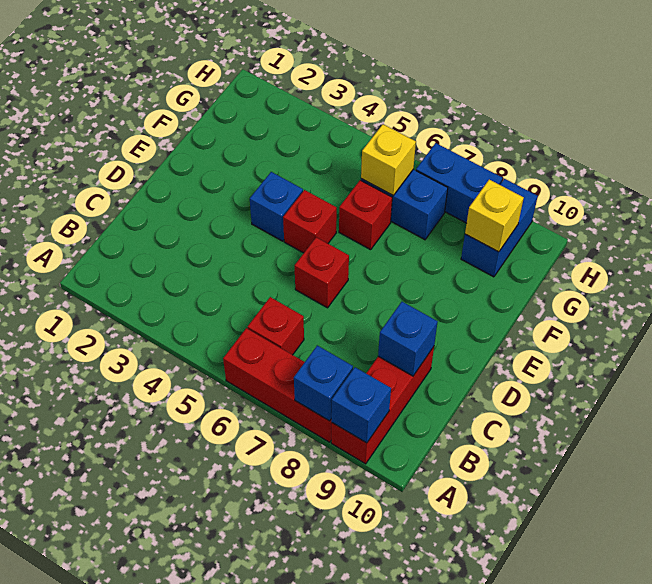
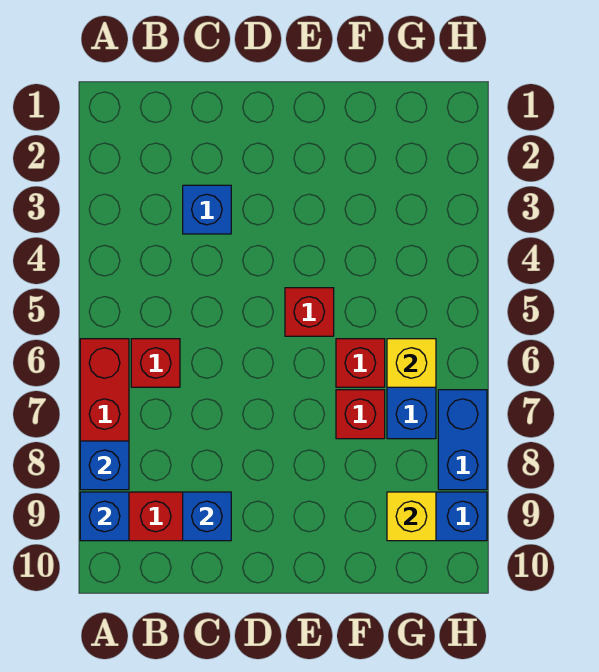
red 1x1 brick [295,237,349,308] -> red 1x1 brick moved to [336,390,385,439]
blue 1x1 brick [250,172,303,241] -> blue 1x1 brick moved to [183,185,231,234]

